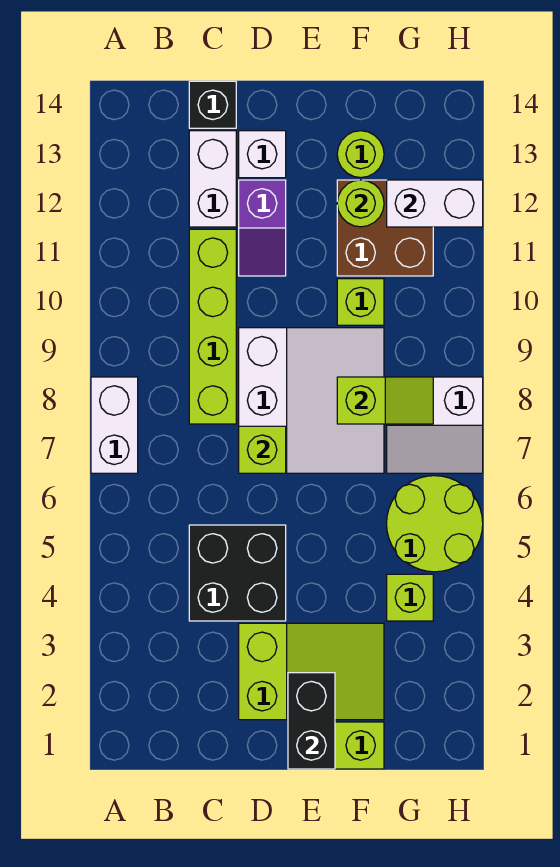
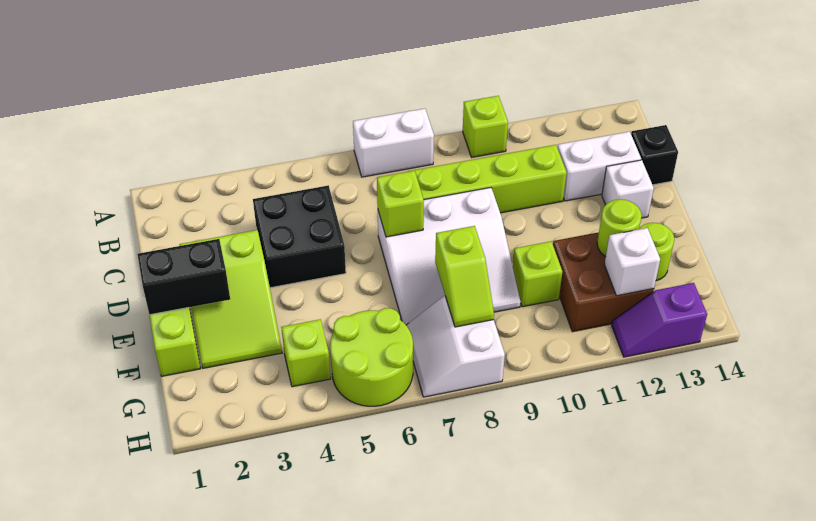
none -> lime 1x1 brick [463,96,508,157]
purple 1x2 slope [239,180,286,276] -> purple 1x2 slope moved to [612,283,707,357]
white 1x2 brick [387,180,483,227] -> white 1x1 brick [604,228,660,296]

